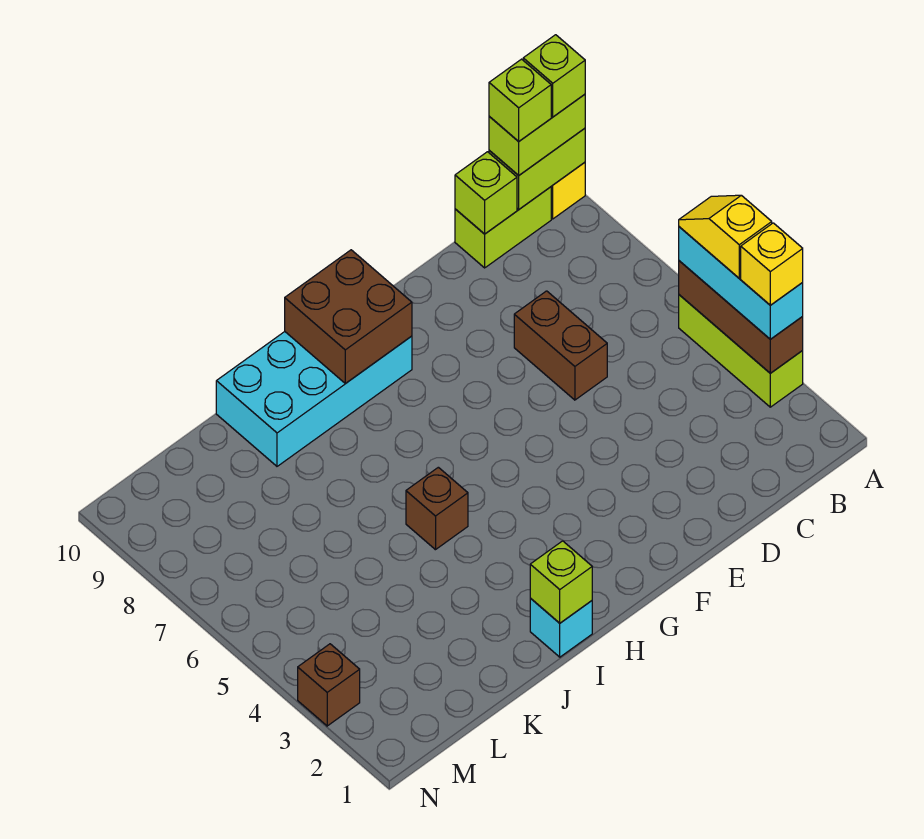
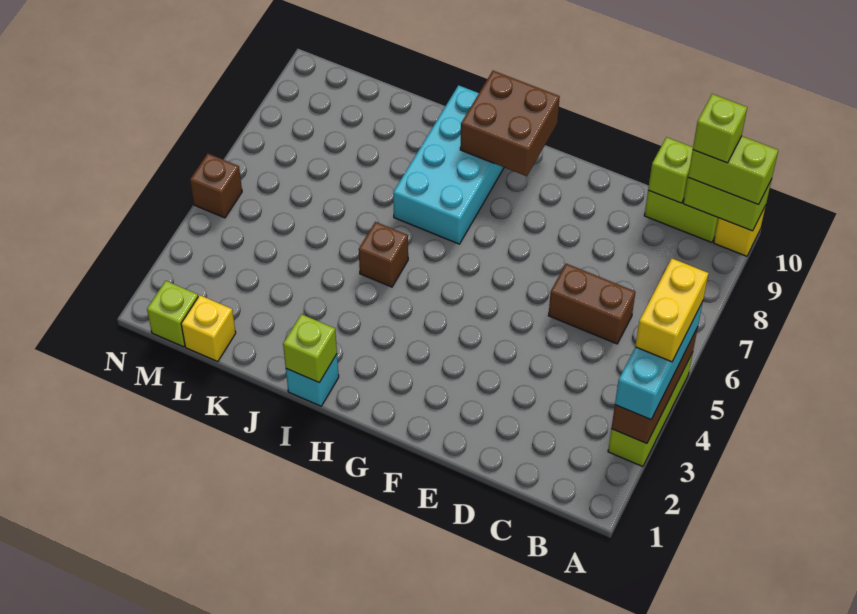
yellow 1x1 brick [741,223,803,305] -> yellow 1x1 brick moved to [181,295,236,361]
yellow 1x2 slope [679,195,772,278] -> yellow 1x2 brick [635,259,708,362]
lime 1x1 brick [523,35,585,117] -> lime 1x1 brick moved to [147,281,198,347]
brown 1x2 brick [514,291,607,400] -> brown 1x2 brick turned to [548,264,635,344]
cyan 2x4 brick [216,332,412,466] -> cyan 2x4 brick turned to [393,85,504,244]
brown 1x1 brick [298,644,360,726] -> brown 1x1 brick moved to [190,154,242,218]

